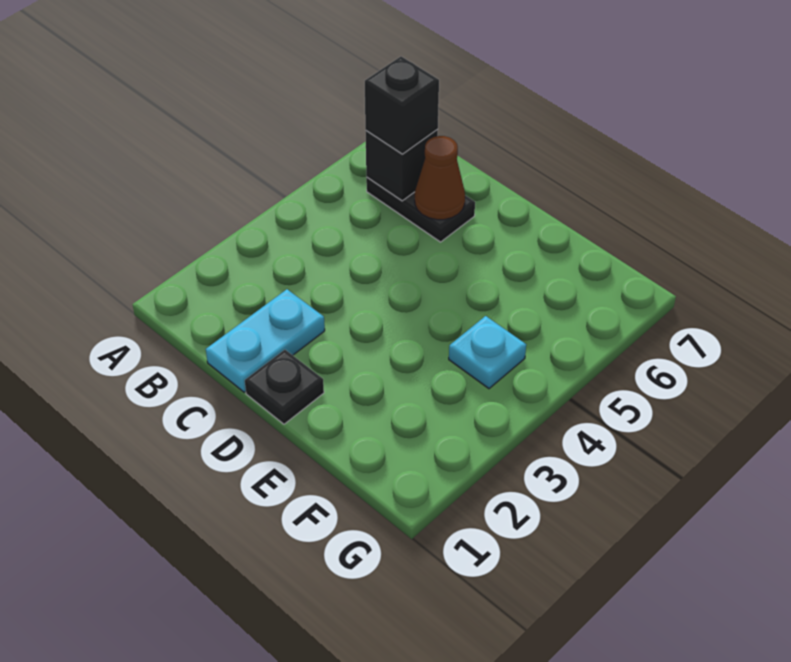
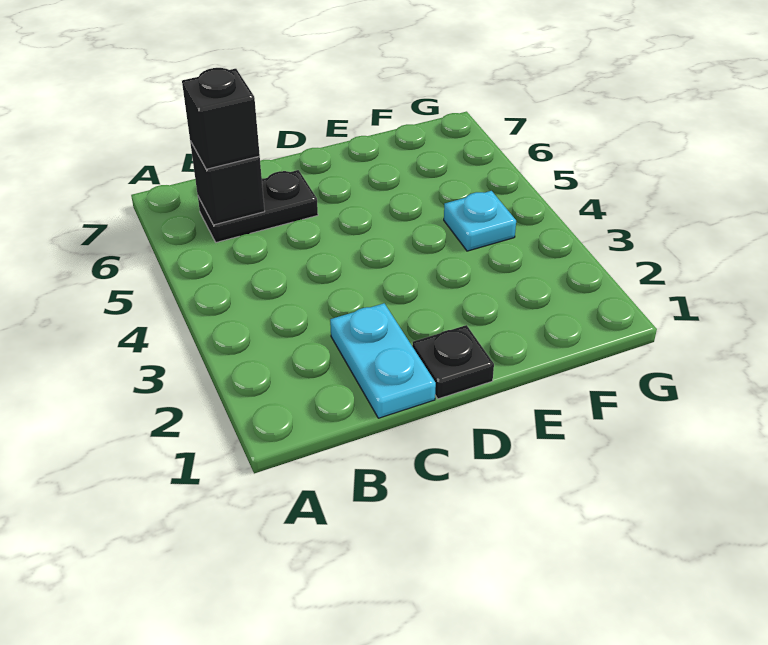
brown 1x1 cone [415,136,465,220] -> none

